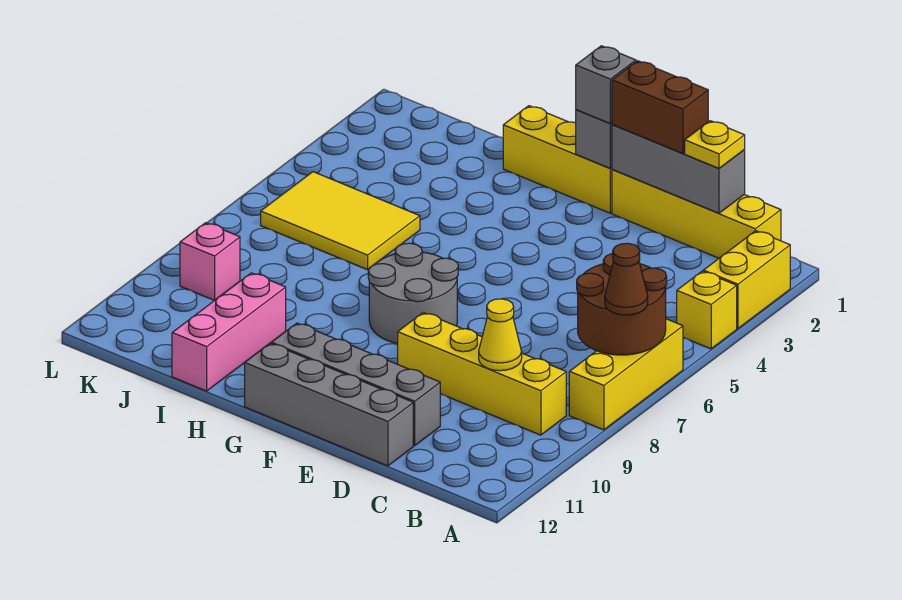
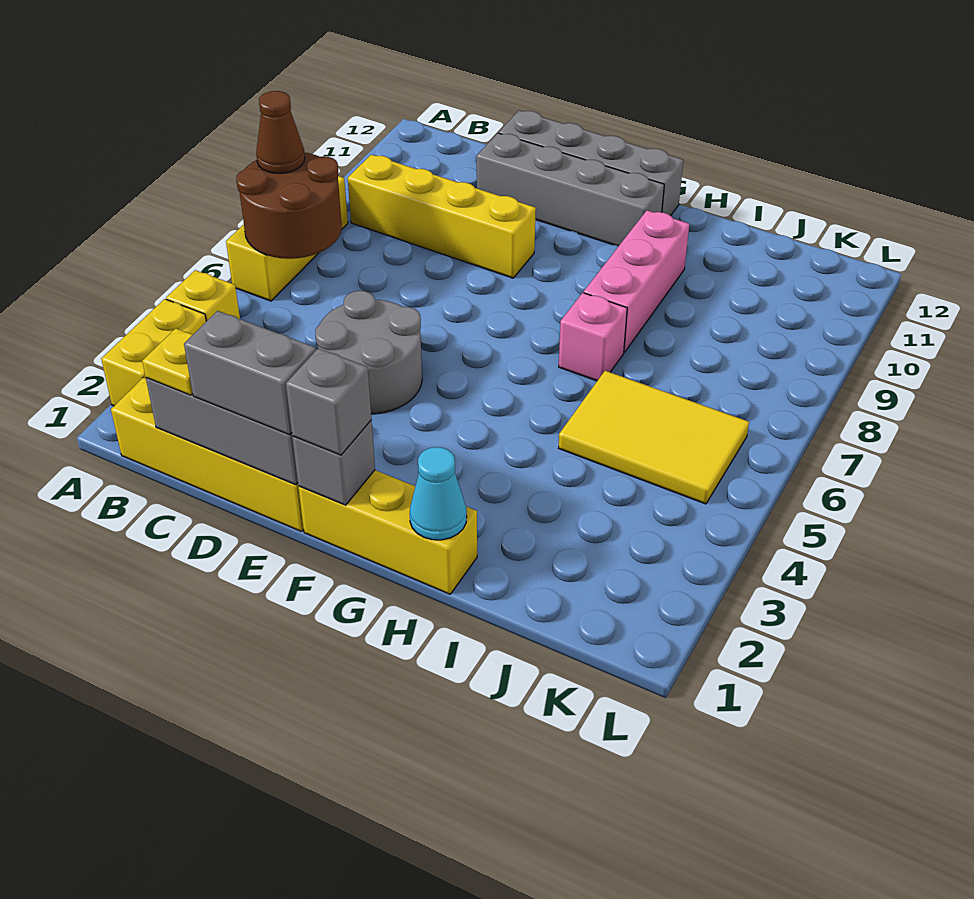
yellow 1x1 cone [479,299,522,371] -> none
brown 1x2 brick [612,61,708,153] -> grey 1x2 brick [184,311,316,435]
grey 2x2 round brick [368,243,458,344] -> grey 2x2 round brick moved to [315,291,422,414]
none -> cyan 1x1 cone [410,447,467,540]
pink 1x3 brick [172,273,286,391] -> pink 1x3 brick moved to [584,210,689,353]
pink 1x1 brick [180,223,240,300] -> pink 1x1 brick moved to [559,293,627,381]

